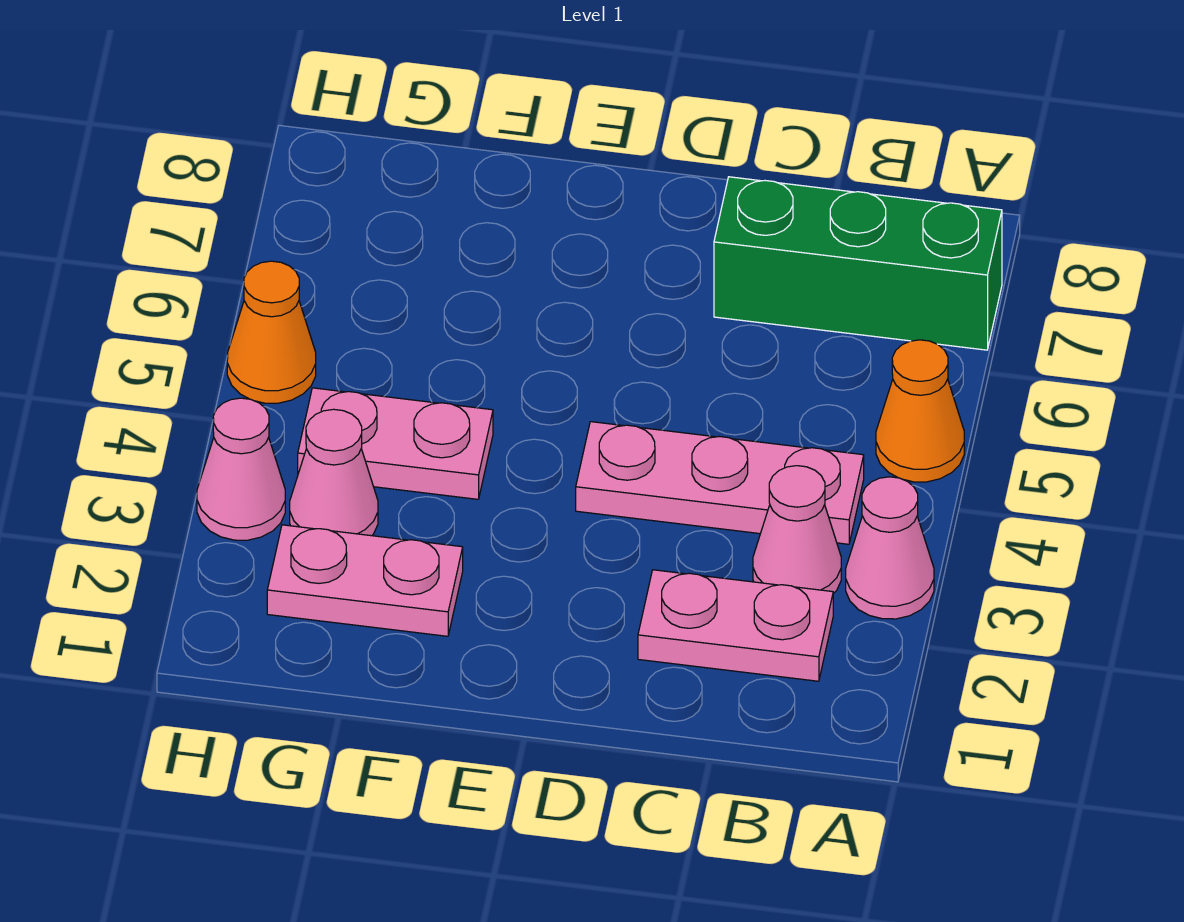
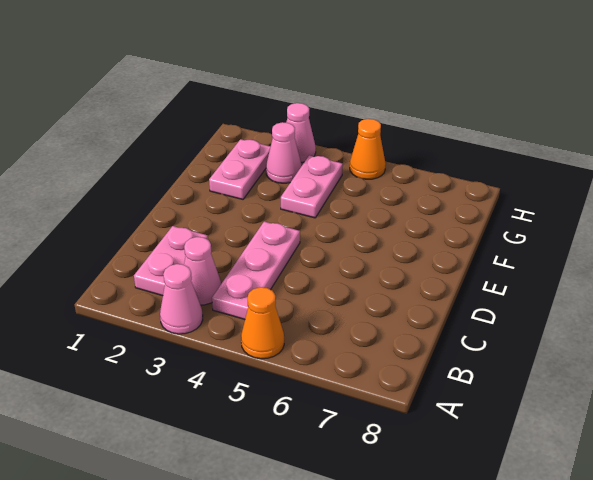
green 1x3 brick [714,177,1002,350] -> none

